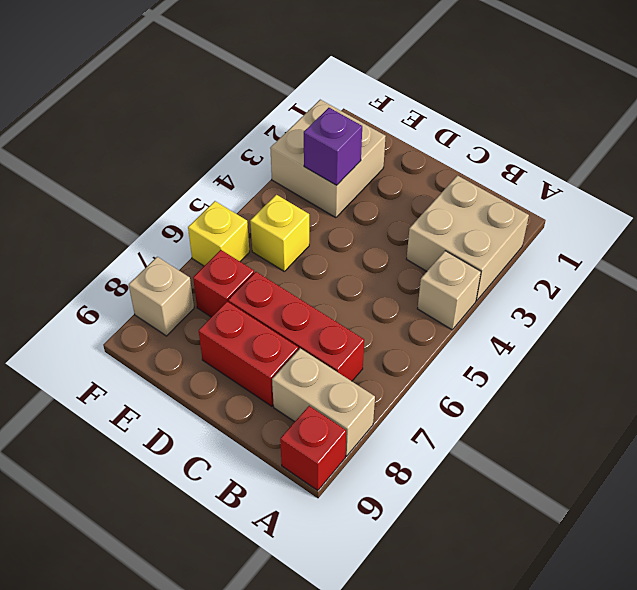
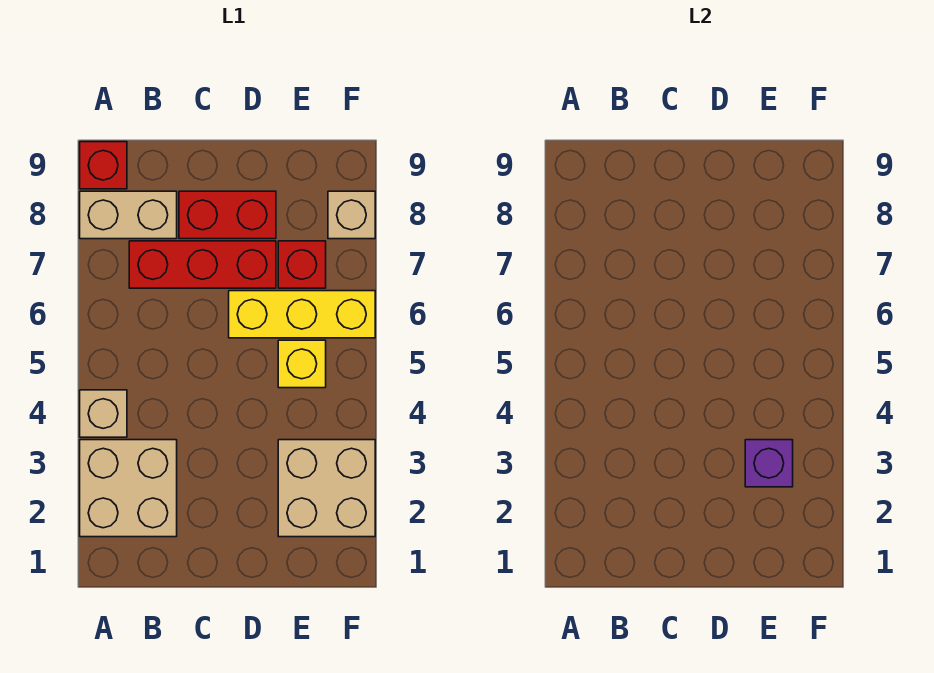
yellow 1x1 brick [188,201,249,266] -> yellow 1x3 brick [229,291,375,338]

